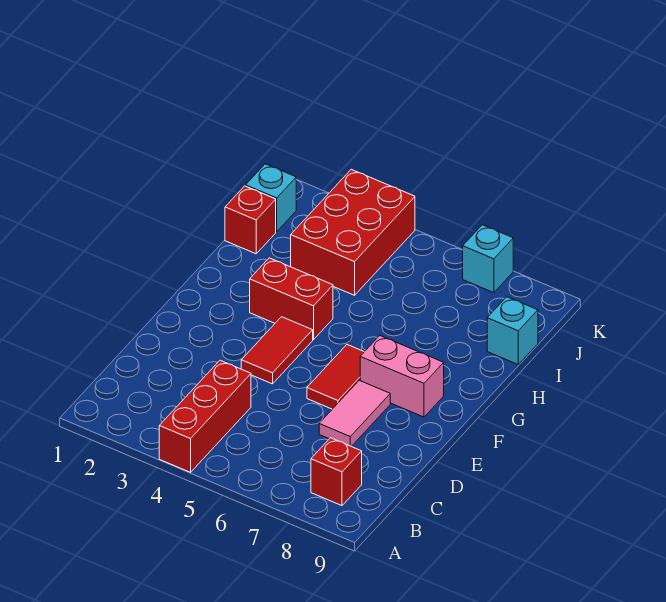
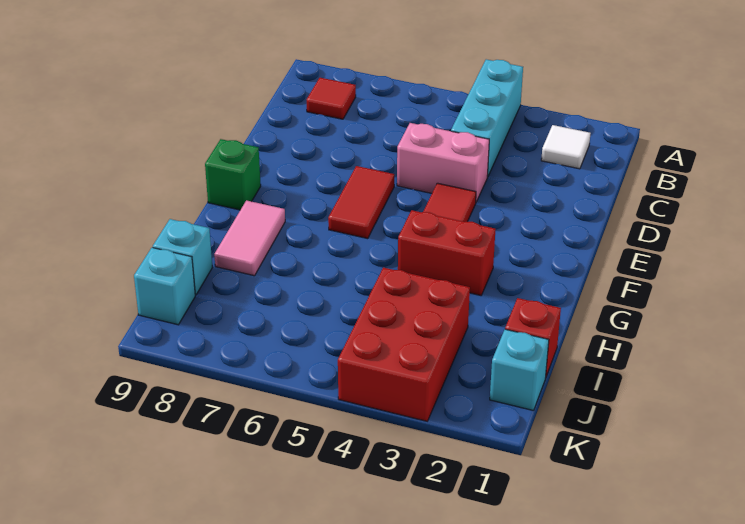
red 1x3 brick [159,360,251,472] -> cyan 1x3 brick [451,59,523,177]
none -> white 1x1 tile [541,125,591,169]
red 1x1 brick [311,438,362,506] -> red 1x1 tile [306,78,356,119]
pink 1x2 tile [319,380,390,446] -> pink 1x2 tile moved to [214,200,285,276]
pink 1x2 brick [360,336,444,417] -> pink 1x2 brick moved to [397,123,489,202]
none -> green 1x1 brick [205,139,261,210]
cyan 1x1 brick [463,225,513,293] -> cyan 1x1 brick moved to [134,247,195,325]

